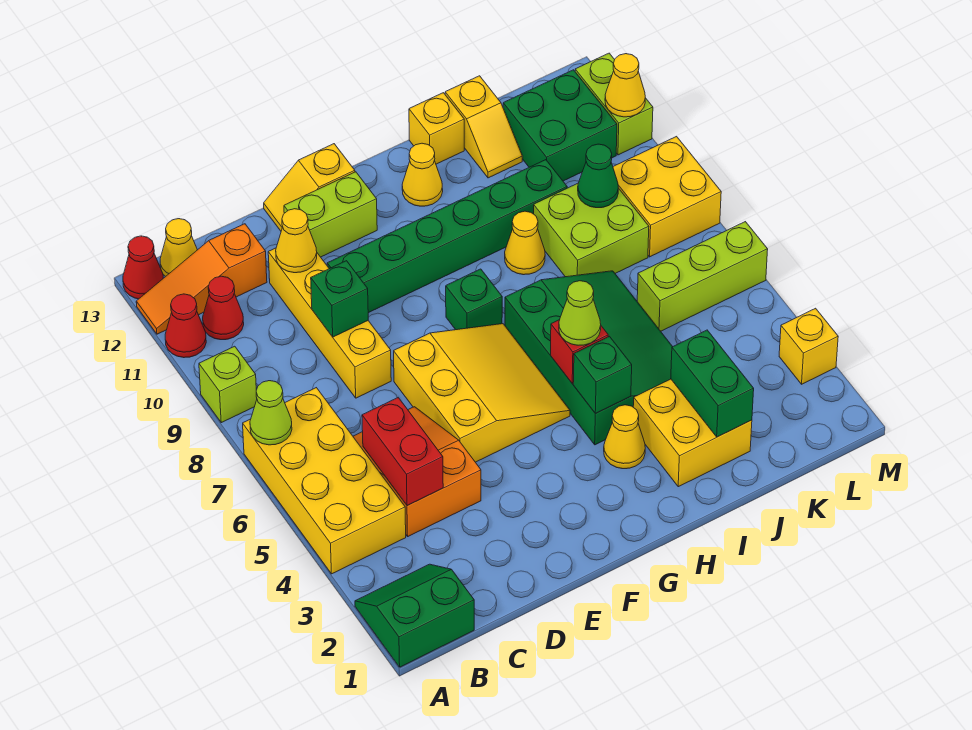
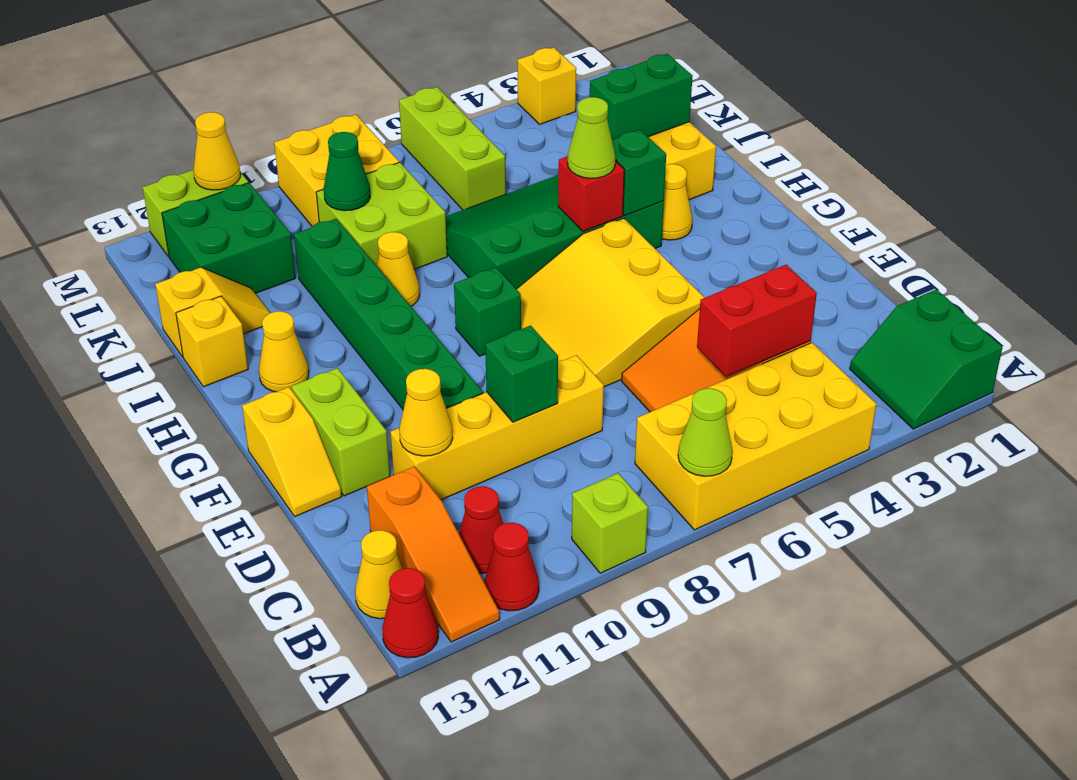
yellow 3x3 slope [394,324,570,462] -> yellow 3x3 slope turned to [517,218,705,387]

